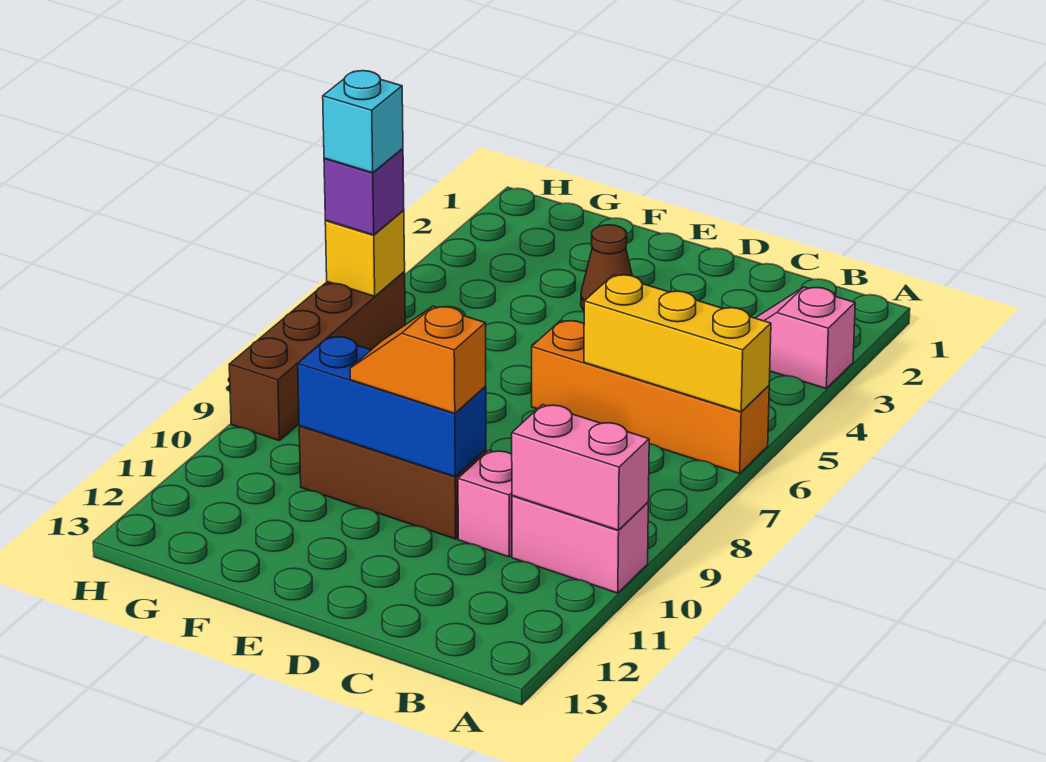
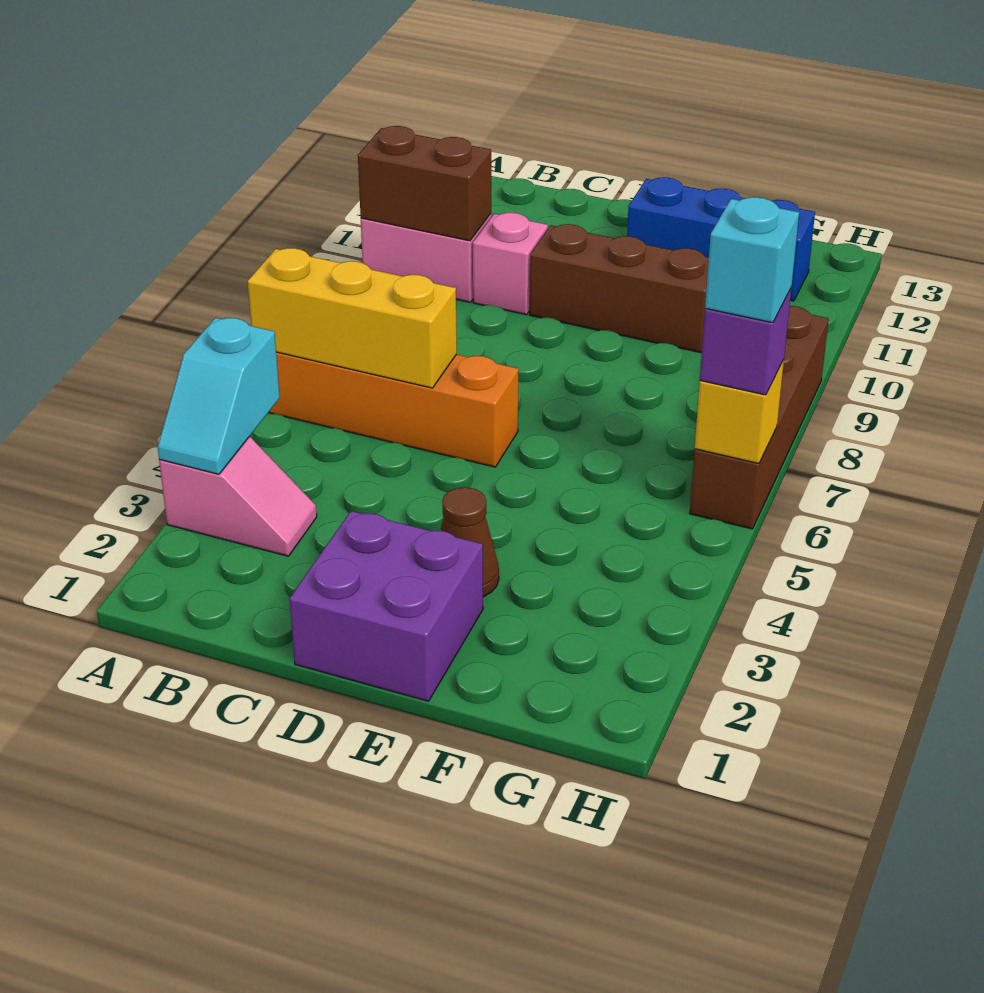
none -> cyan 1x2 slope [158,318,280,474]
pink 1x2 brick [512,405,649,530] -> brown 1x2 brick [358,126,491,241]
none -> purple 2x2 brick [290,511,483,701]
blue 1x3 brick [298,337,486,477] -> blue 1x3 brick moved to [627,177,815,301]
orange 1x2 slope [350,306,486,413] -> none

